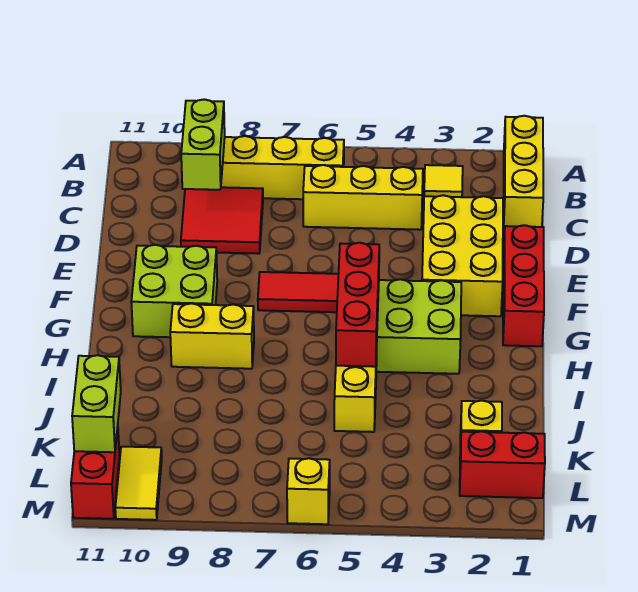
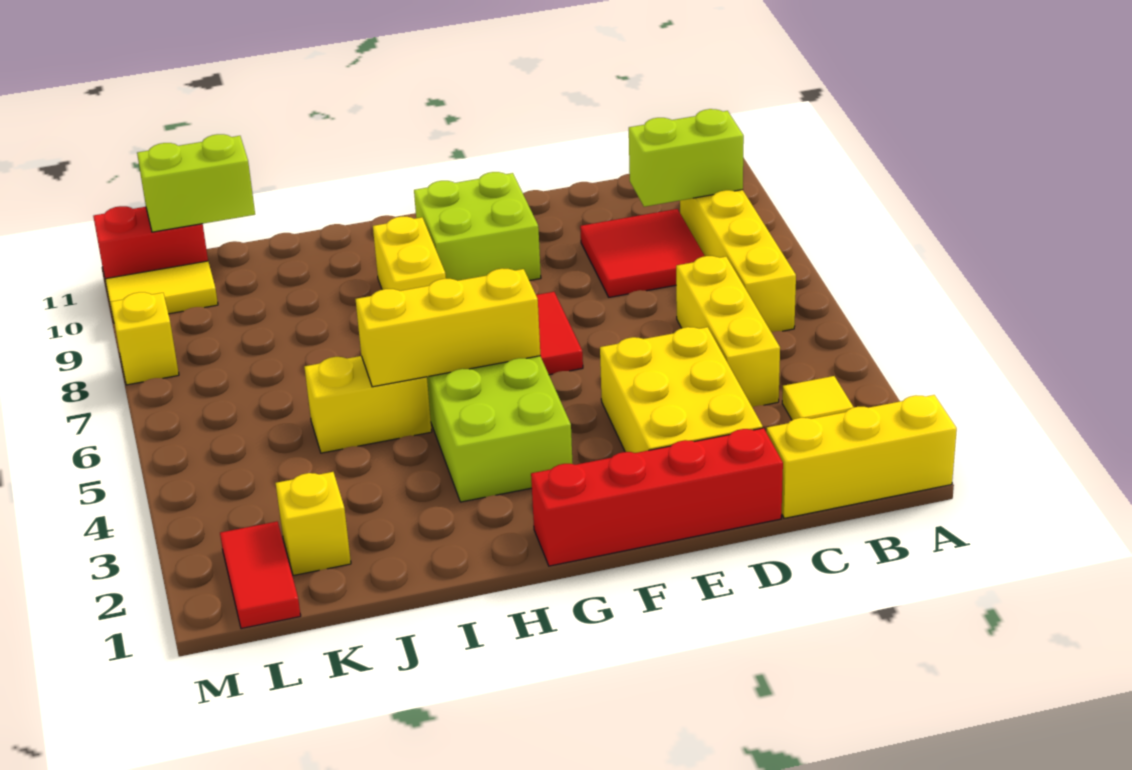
yellow 2x3 brick [422,195,503,316] -> yellow 2x3 brick turned to [600,327,763,453]
red 1x3 brick [503,225,544,346] -> red 1x4 brick [531,428,783,566]
red 1x3 brick [336,243,379,367] -> yellow 1x3 brick [356,268,540,387]
red 1x2 brick [460,431,545,498] -> red 1x2 tile [220,521,301,629]
yellow 1x1 brick [287,458,330,524] -> yellow 1x1 brick moved to [111,292,179,385]

